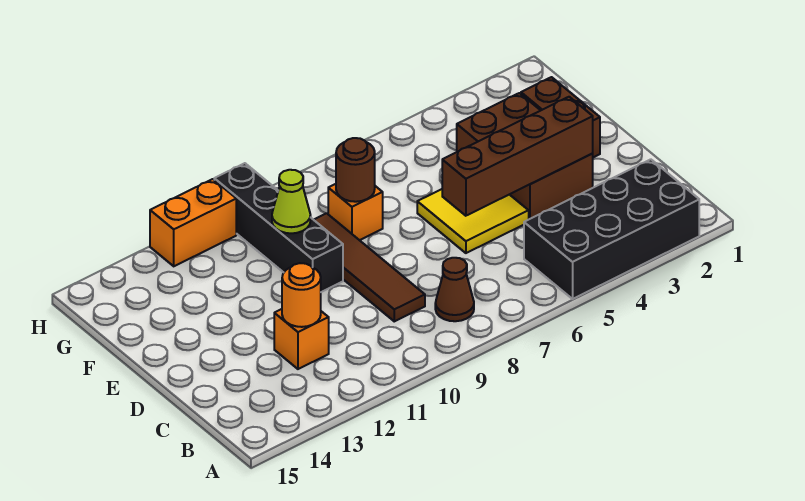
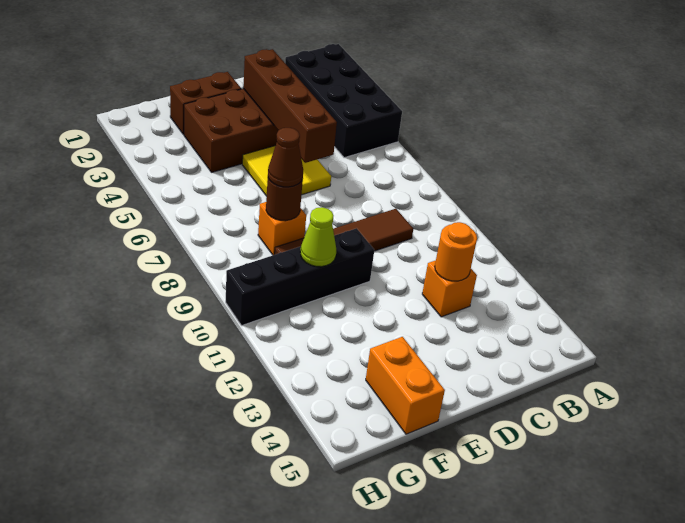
brown 1x1 cone [435,258,474,321] -> brown 1x1 cone moved to [268,128,303,187]
orange 1x2 brick [150,179,236,266] -> orange 1x2 brick moved to [366,337,445,434]

